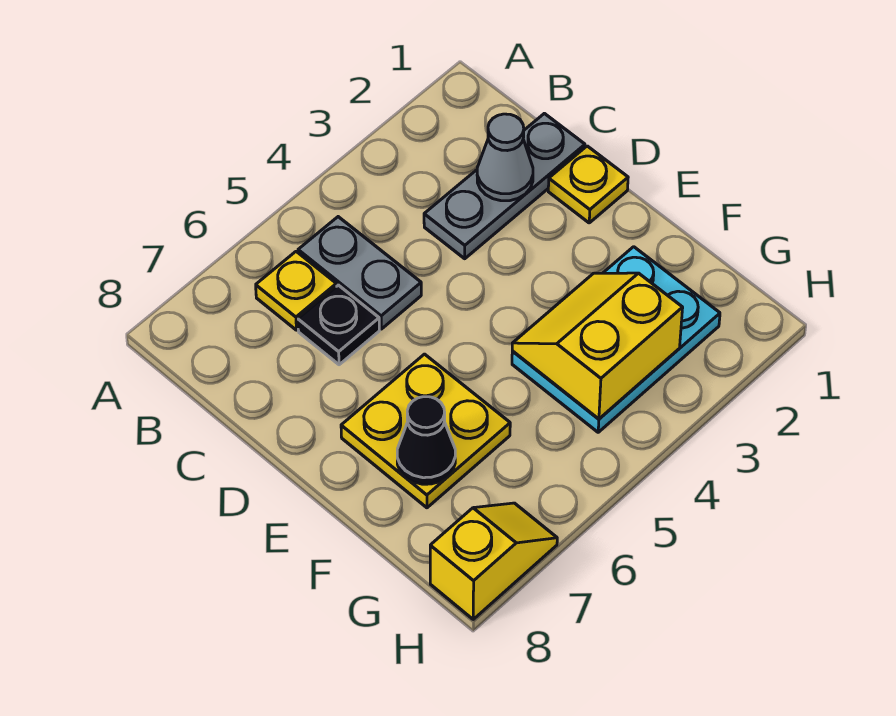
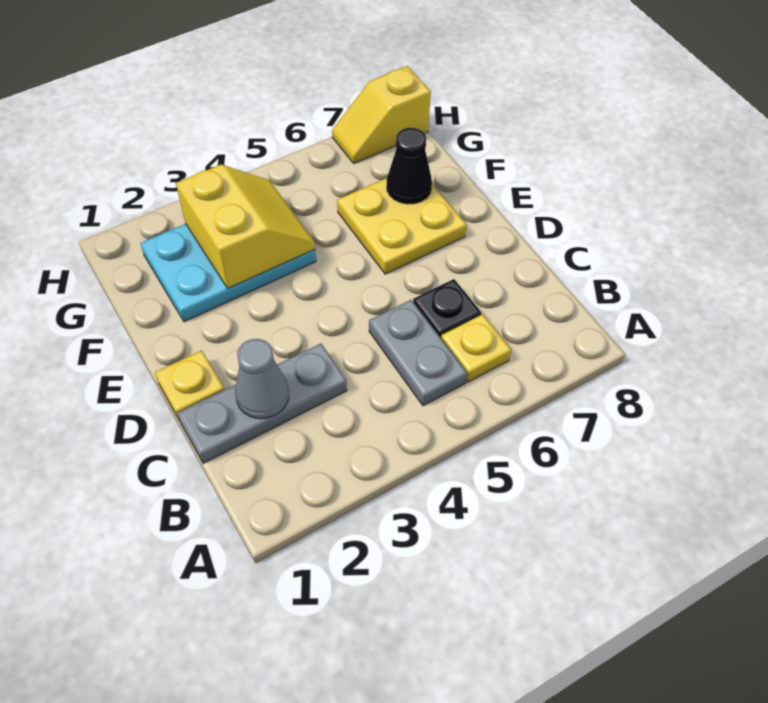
yellow 2x2 slope [512,273,683,419] -> yellow 2x2 slope turned to [176,165,315,289]

